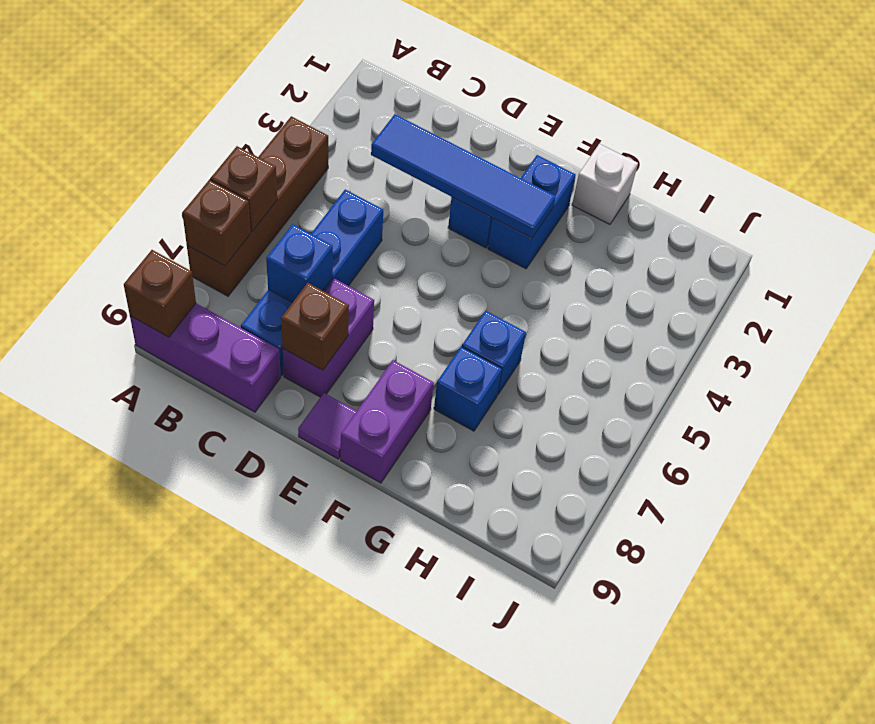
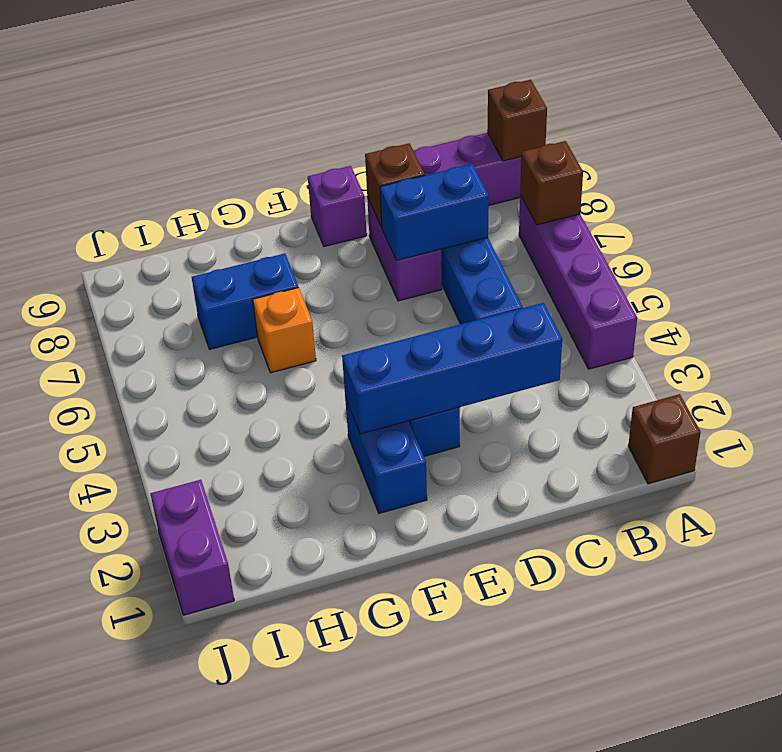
brown 1x4 brick [187,116,328,296] -> purple 1x4 brick [519,195,637,369]
brown 1x1 brick [211,146,277,231] -> brown 1x1 brick moved to [628,394,701,484]
blue 1x4 tile [371,114,556,238] -> blue 1x4 brick [342,303,562,434]
blue 1x1 brick [266,224,333,303] -> blue 1x2 brick [380,164,489,260]
purple 1x1 tile [298,393,357,459] -> purple 1x1 brick [308,166,367,247]
purple 1x2 brick [341,360,434,483] -> purple 1x2 brick moved to [150,480,234,615]
white 1x1 brick [572,144,638,224] -> none
blue 1x1 brick [462,311,526,394] -> orange 1x1 brick [253,288,316,373]
blue 1x1 brick [434,347,502,431] -> blue 1x2 brick [192,253,298,349]

